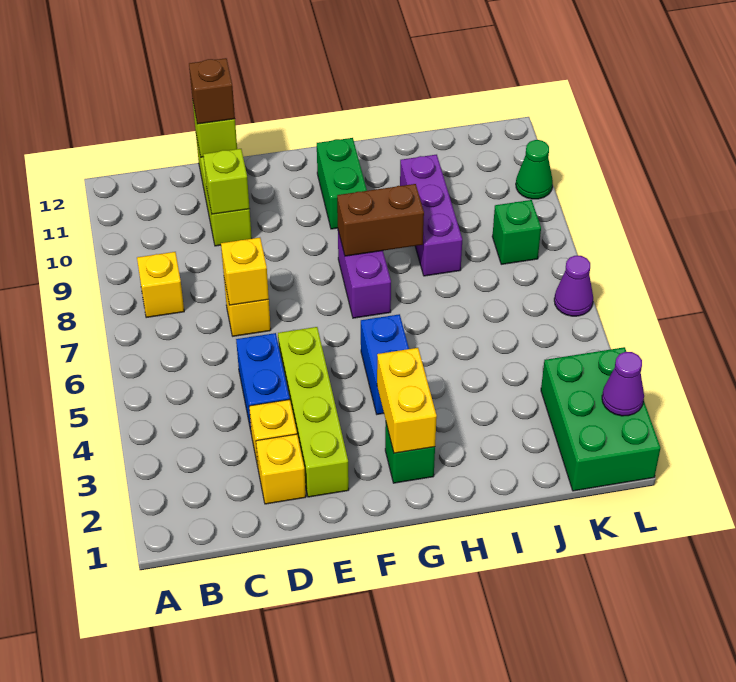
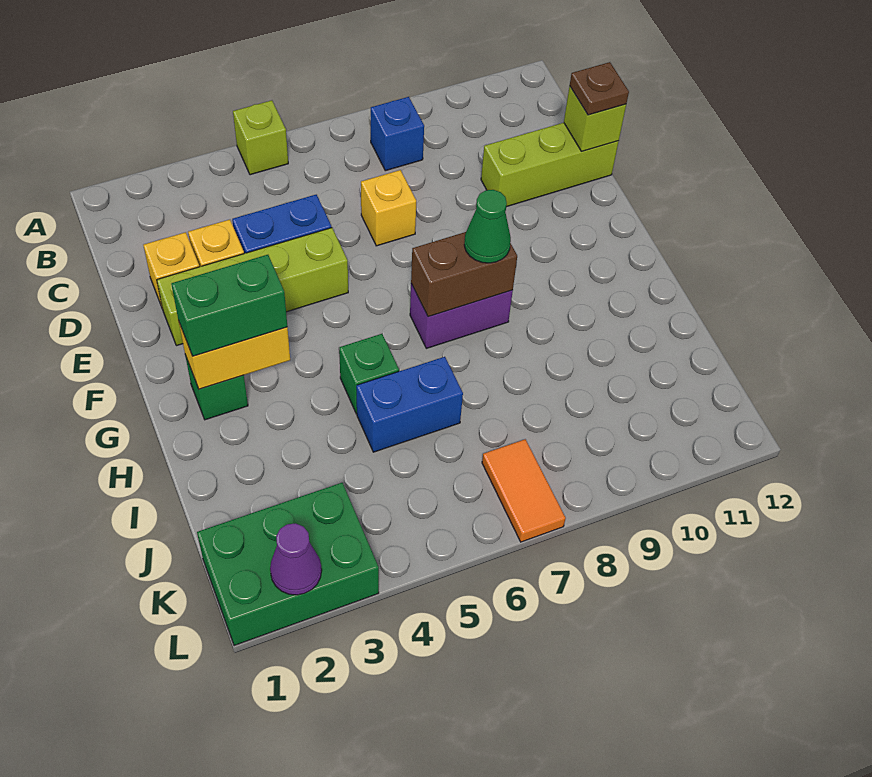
yellow 1x1 brick [137,252,184,318] -> blue 1x1 brick [371,97,424,171]
yellow 1x1 brick [221,238,269,305] -> none
lime 1x1 brick [203,149,250,214] -> lime 1x1 brick moved to [233,100,288,175]
brown 1x1 brick [189,58,235,124] -> brown 1x1 plate [570,62,629,115]
blue 1x2 brick [361,314,409,414] -> blue 1x2 brick moved to [356,357,463,452]
brown 1x2 brick [337,184,424,256] -> brown 1x2 brick turned to [411,232,517,317]
green 1x2 brick [317,138,367,229] -> green 1x2 brick moved to [171,255,287,356]
purple 1x3 brick [400,155,462,276] -> none
none -> orange 1x2 tile [482,439,566,542]
green 1x1 brick [492,200,541,264] -> green 1x1 brick moved to [339,334,399,414]
purple 1x1 cone [554,256,593,316] -> none
green 1x1 cone [516,140,553,199] -> green 1x1 cone moved to [464,190,511,263]

